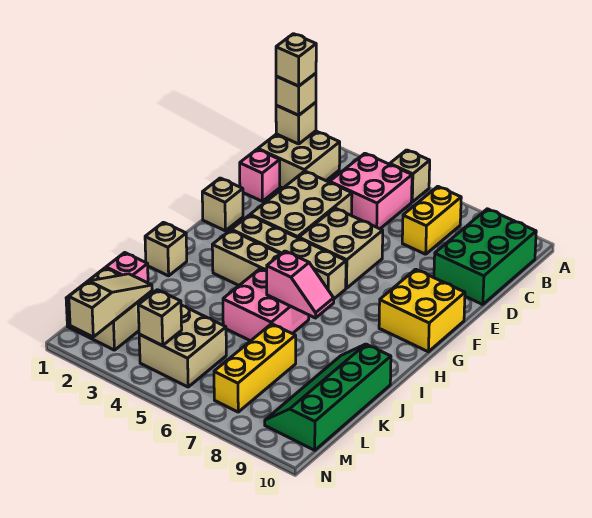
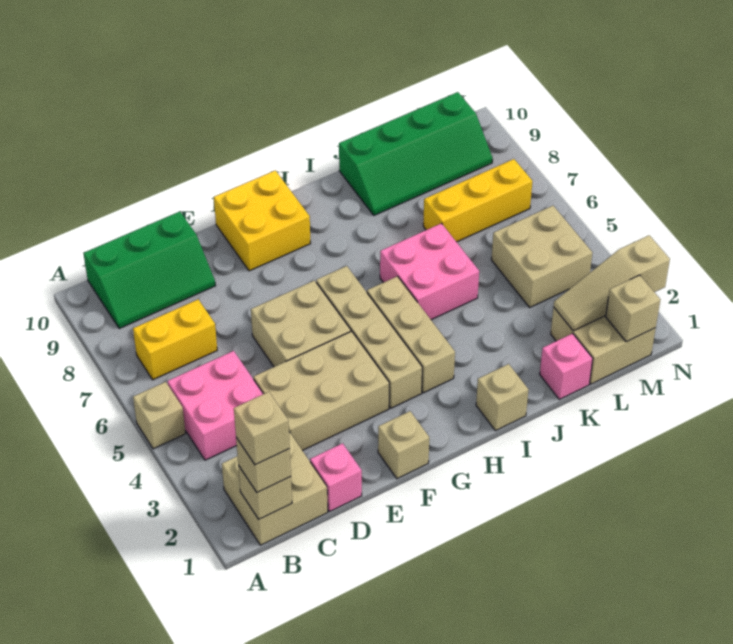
green 2x3 brick [434,209,536,305] -> green 2x3 slope [84,212,215,329]
pink 1x2 slope [267,251,334,318] -> none
tan 1x1 brick [138,290,182,346] -> tan 1x1 brick moved to [606,275,660,342]

